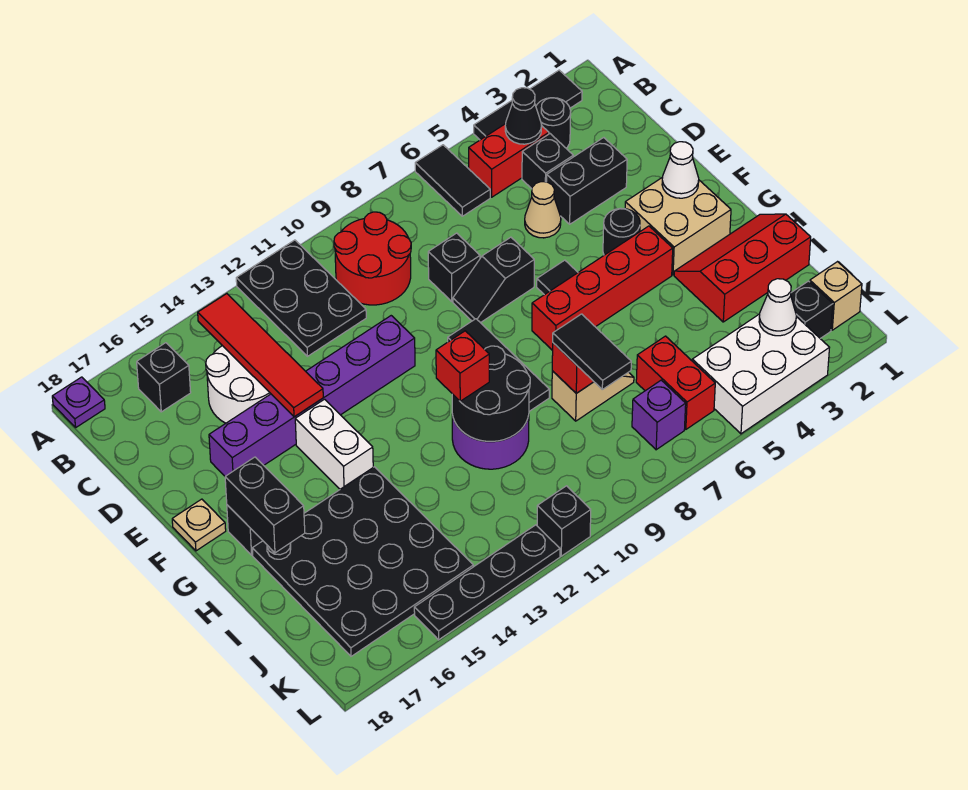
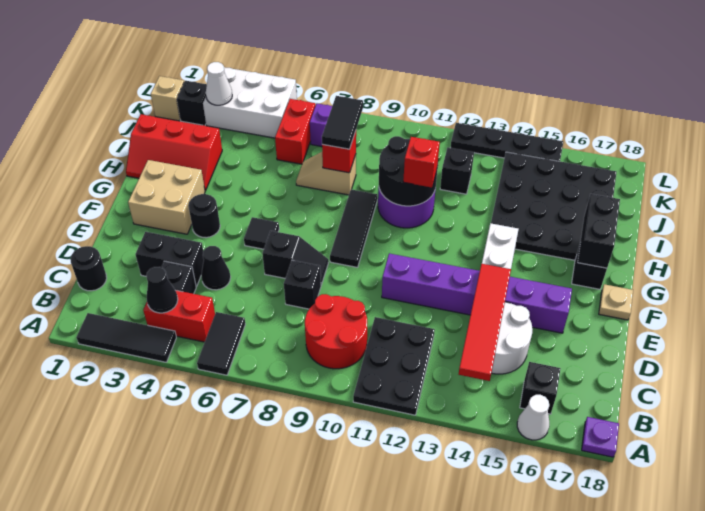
black 1x1 round brick [536,98,571,148] -> black 1x1 round brick moved to [70,246,107,291]
tan 1x1 cone [525,182,561,238] -> black 1x1 cone [201,246,231,290]
white 1x1 cone [662,142,699,198] -> white 1x1 cone moved to [517,395,549,440]
red 1x4 brick [532,226,673,351] -> none
black 1x1 brick [537,486,591,556] -> black 1x1 brick moved to [440,148,474,194]

